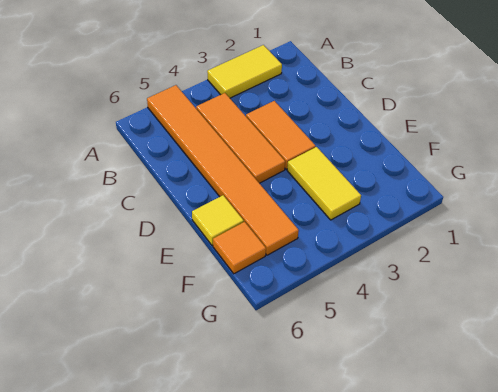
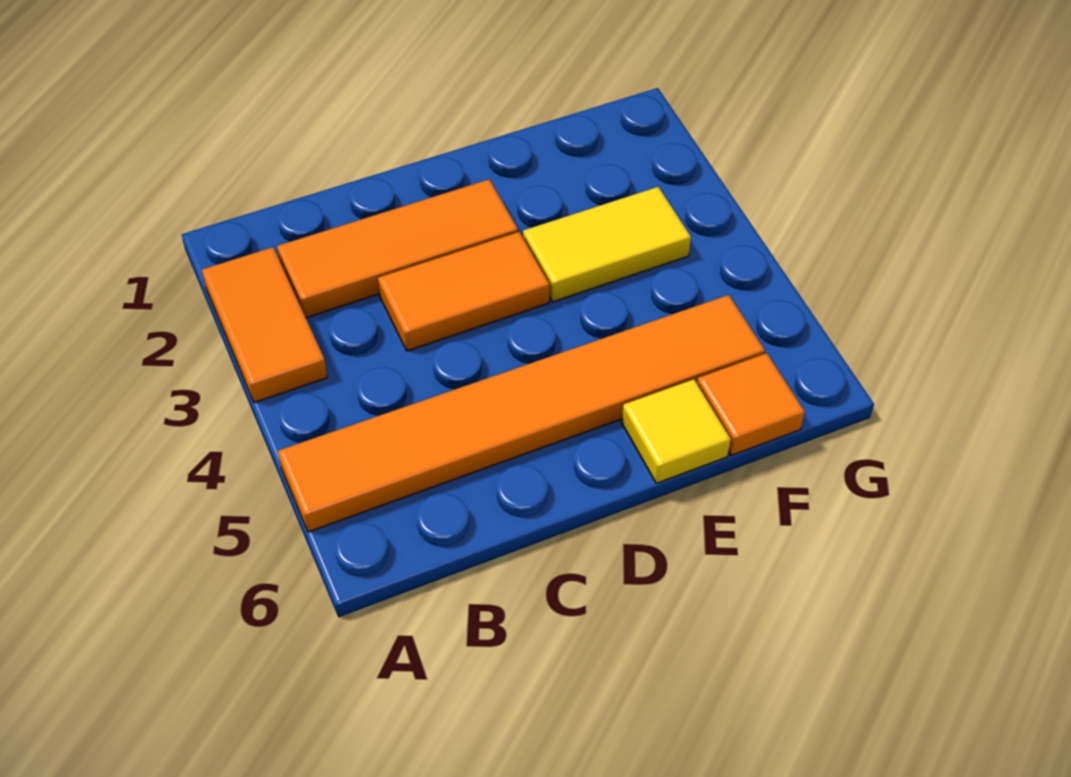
yellow 1x2 tile [207,45,282,98] -> orange 1x2 tile [202,247,327,403]
orange 1x3 tile [196,93,285,183] -> orange 1x3 tile moved to [277,179,518,318]

